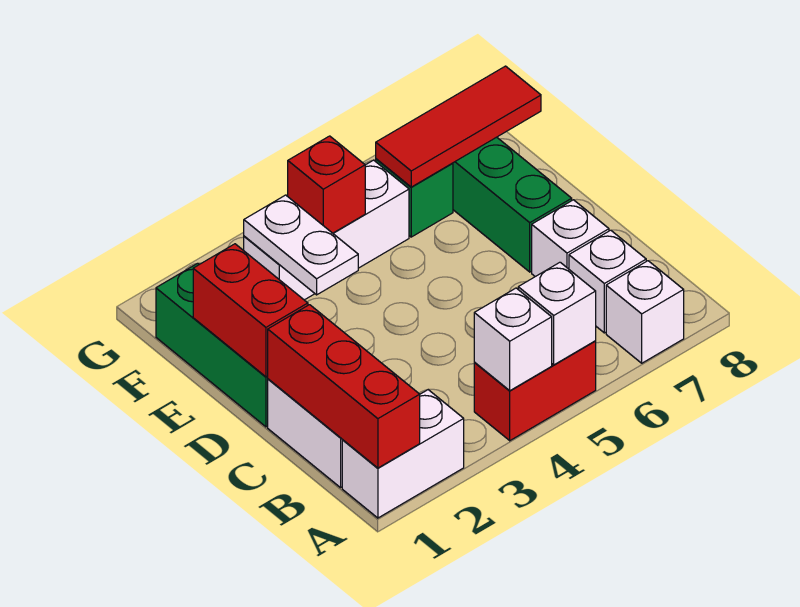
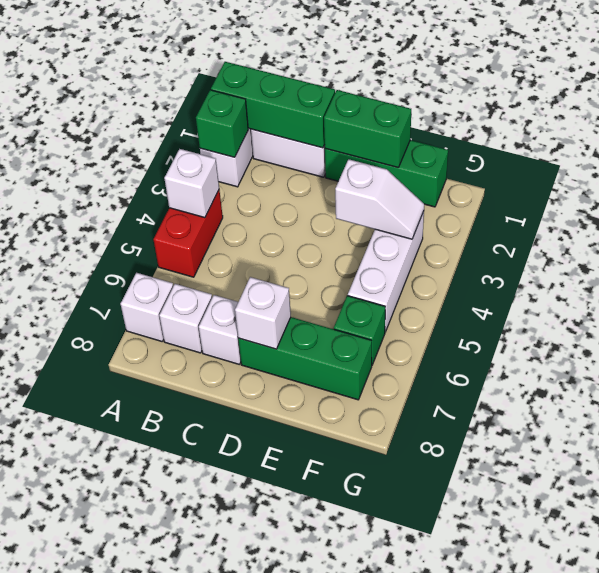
red 1x3 brick [268,305,420,468] -> green 1x3 brick [211,62,335,148]
none -> green 1x1 brick [196,90,248,157]
white 1x1 brick [518,262,596,365] -> white 1x1 brick moved to [235,277,291,349]
red 1x2 brick [193,244,308,377] -> green 1x2 brick [324,90,411,167]
white 1x2 plate [244,195,358,295] -> white 1x2 slope [335,159,424,239]
red 1x1 brick [288,136,365,233] -> none
red 1x3 tile [376,66,541,187] -> none

